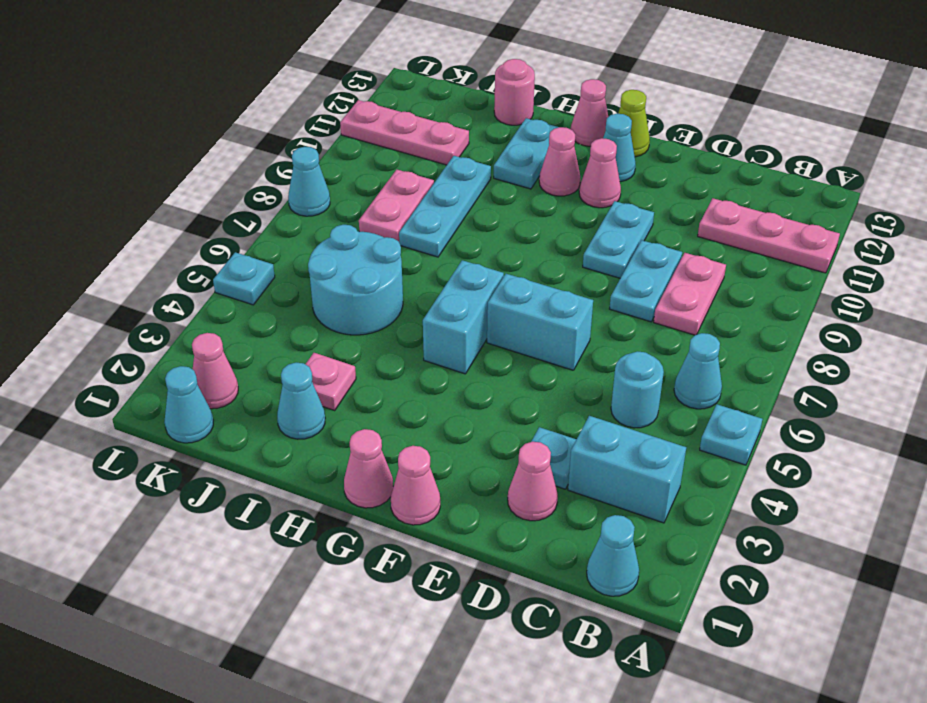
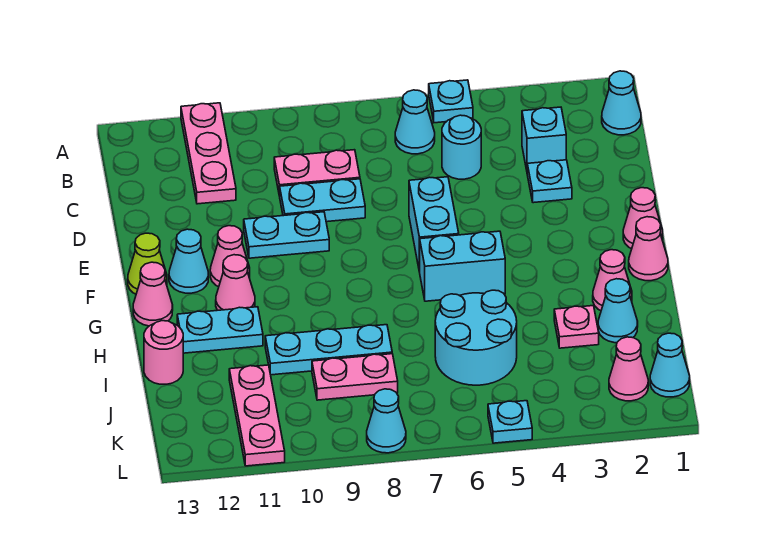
cyan 1x2 brick [568,416,686,523] -> cyan 1x1 brick [522,107,566,170]
pink 1x1 cone [508,442,558,521] -> pink 1x1 cone moved to [593,250,632,311]

